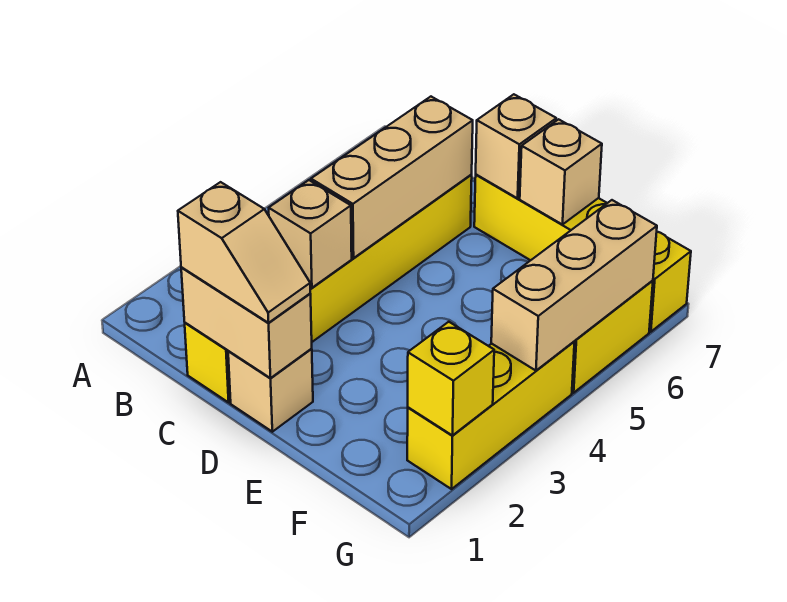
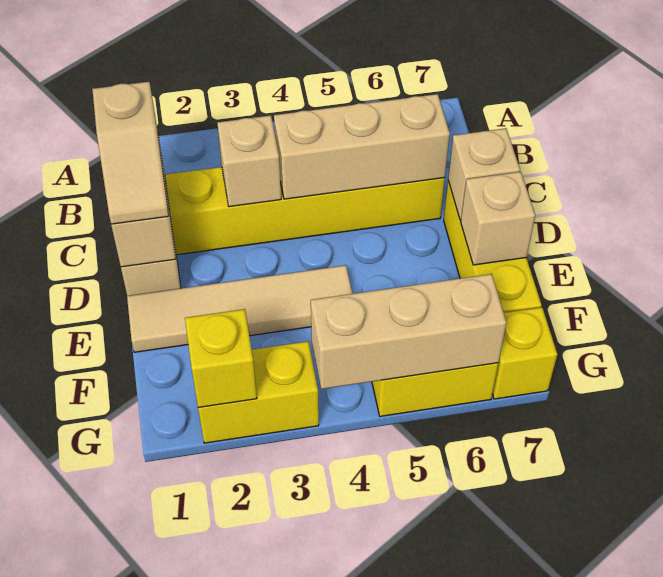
none -> tan 1x4 tile [127,265,353,352]
yellow 1x3 brick [407,342,574,489] -> yellow 1x2 brick [198,341,319,443]

